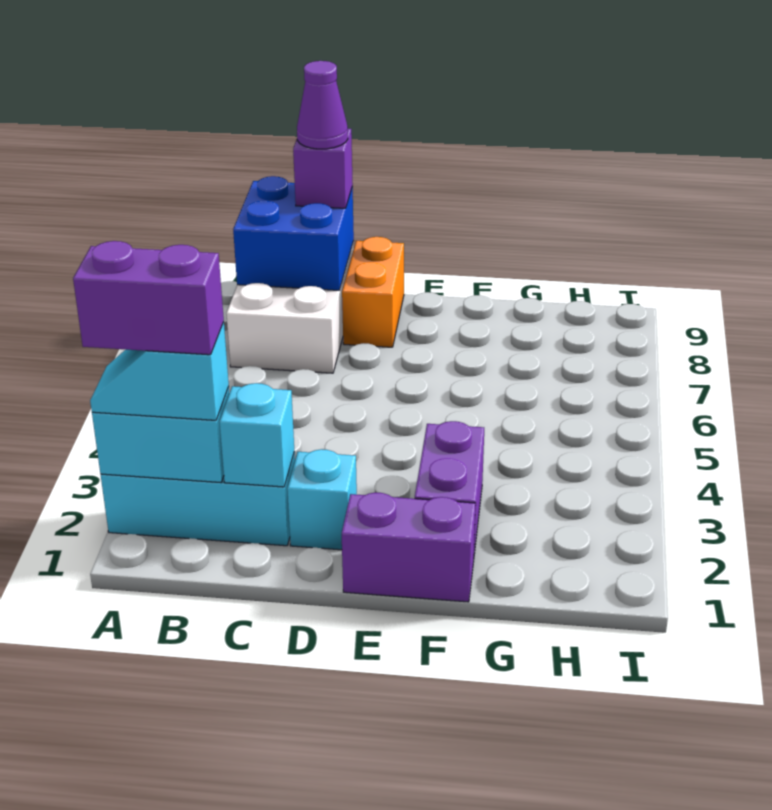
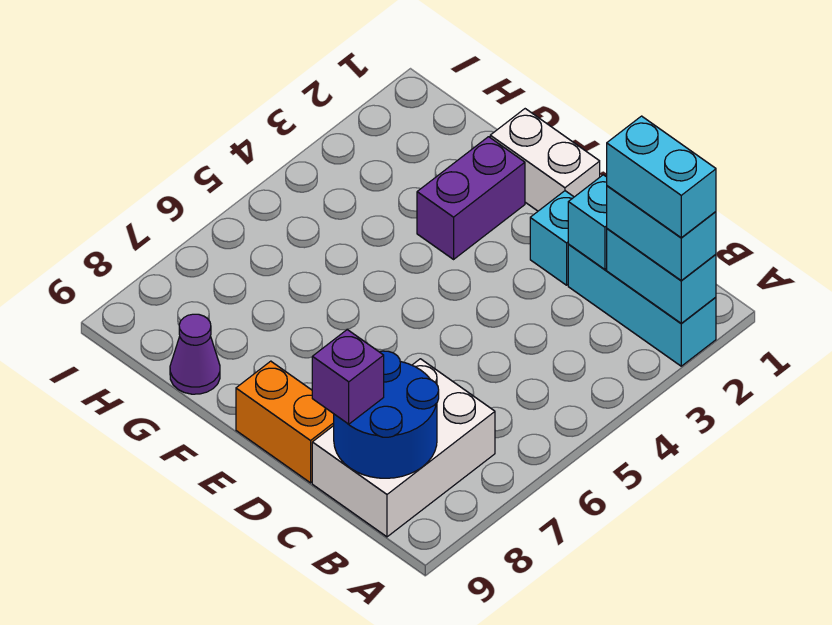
cyan 1x2 slope [90,322,229,420] -> cyan 1x2 brick [607,186,716,280]
purple 1x2 brick [73,241,224,355] -> cyan 1x2 brick [607,116,716,238]
blue 2x2 brick [233,176,354,290] -> blue 2x2 round brick [334,351,439,478]
purple 1x1 cone [297,61,348,149] -> purple 1x1 cone moved to [170,314,220,394]
orange 1x2 brick [342,237,404,347] -> orange 1x2 brick turned to [236,361,334,483]
purple 1x2 brick [342,492,476,602] -> white 1x2 brick [490,109,600,211]

